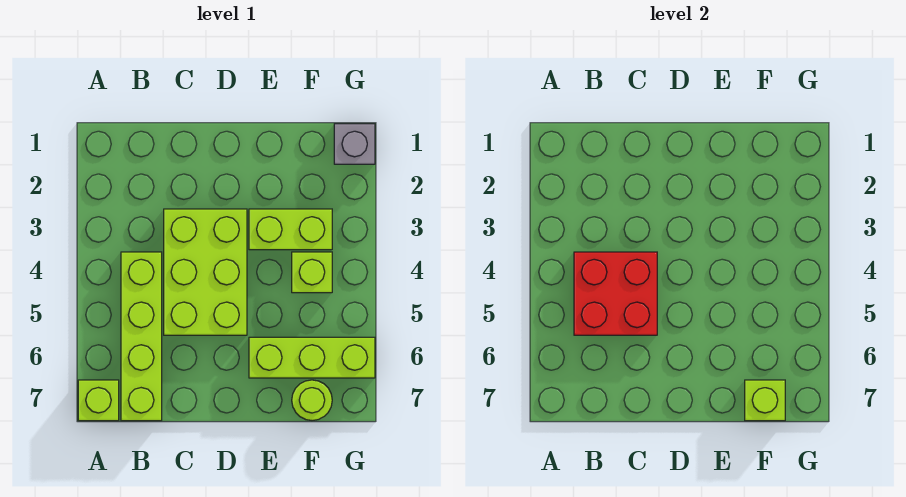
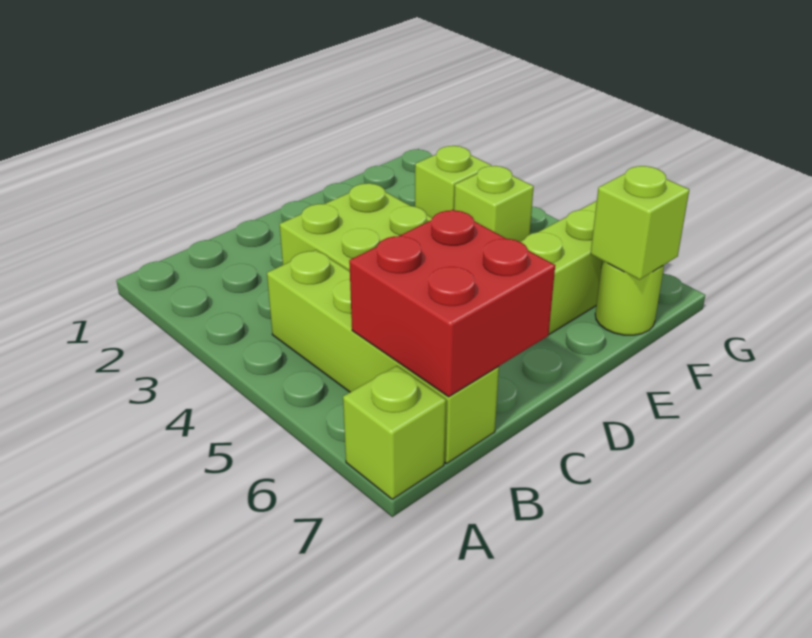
red 2x2 brick [574,252,657,335] -> red 2x2 brick moved to [349,210,555,397]
lime 1x2 brick [249,209,332,250] -> lime 1x1 brick [415,146,491,218]
grey 1x1 brick [334,124,375,164] -> none

